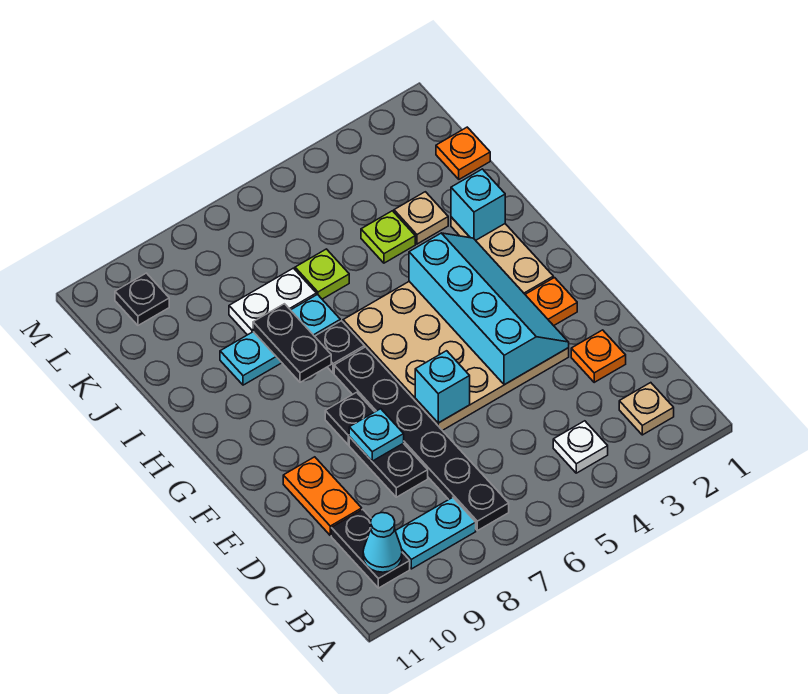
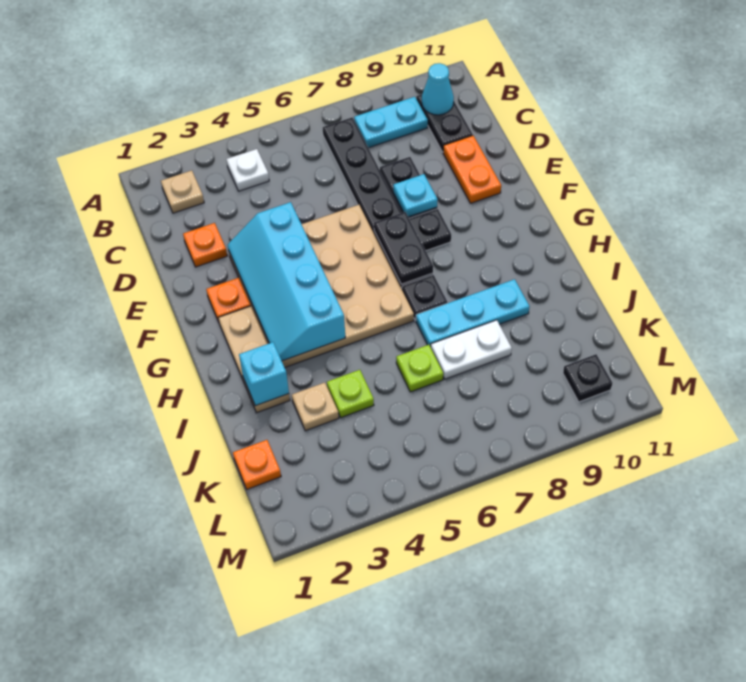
cyan 1x1 brick [415,351,470,423] -> none
black 1x2 plate [253,304,331,382] -> black 1x2 plate moved to [374,212,433,284]

